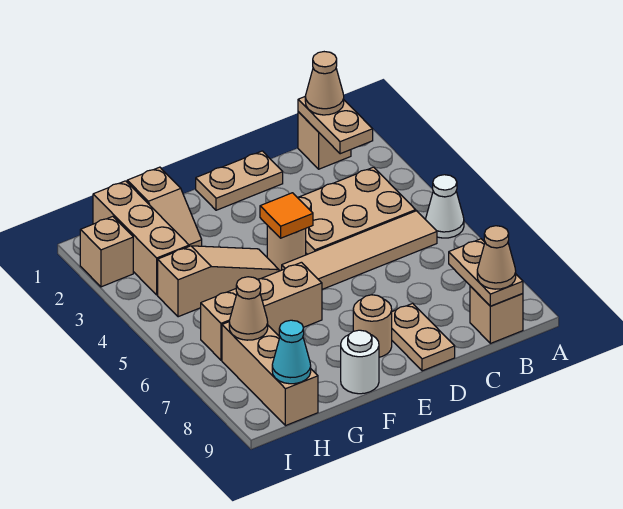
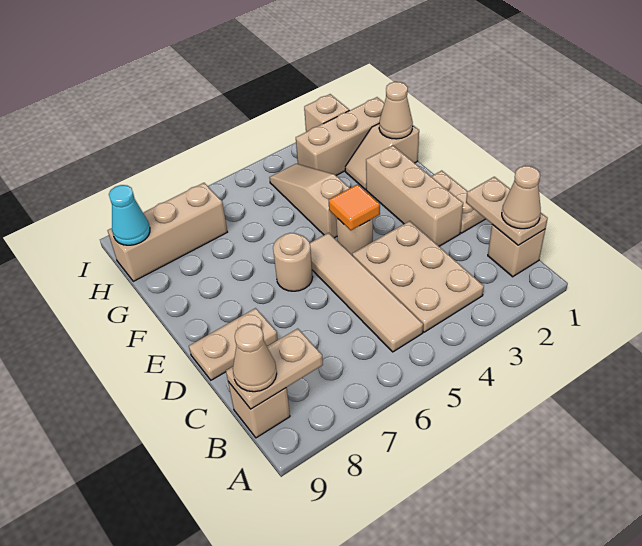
white 1x1 cone [426,175,464,238] -> none
tan 1x2 plate [298,97,373,154] -> tan 1x2 plate turned to [466,177,548,245]
tan 1x1 round brick [353,295,392,357] -> tan 1x1 round brick moved to [273,233,313,291]
tan 1x3 slope [158,246,279,317] -> tan 1x3 slope turned to [269,164,349,238]
tan 1x3 brick [201,262,322,360] -> tan 1x3 brick moved to [366,146,463,246]
white 1x1 round brick [341,330,379,394] -> none
tan 1x1 cone [229,277,268,340] -> tan 1x1 cone moved to [379,82,413,139]

